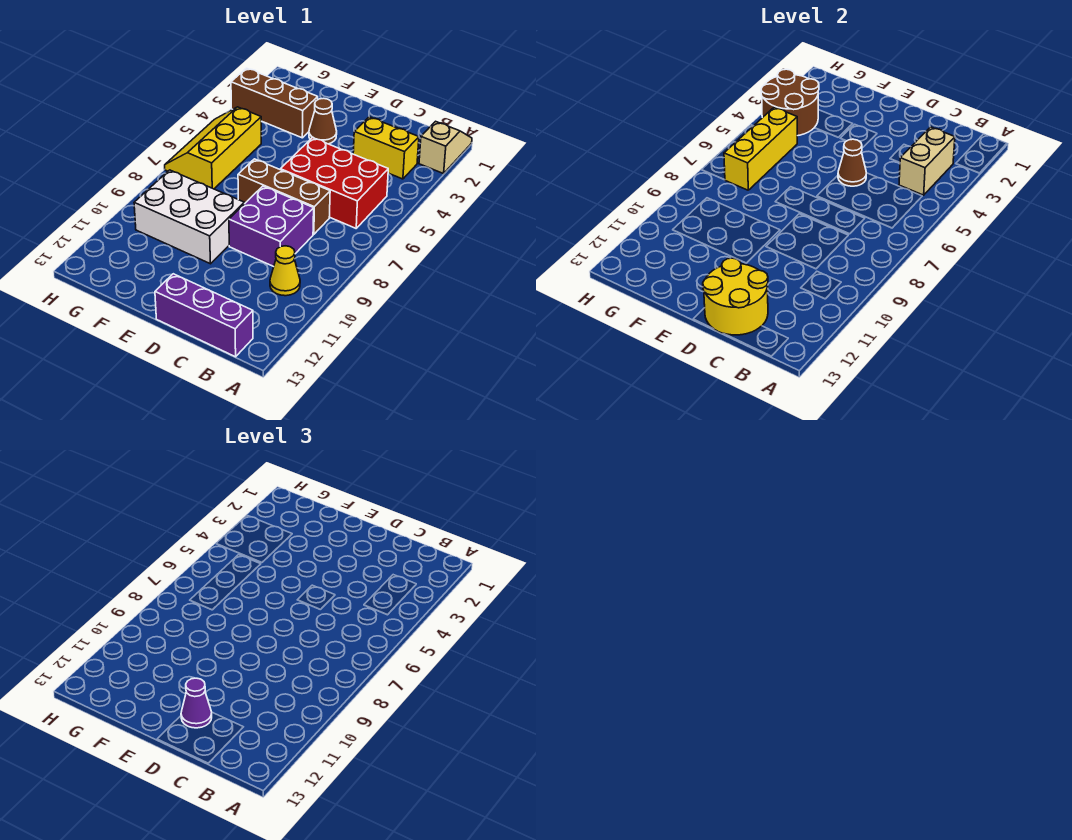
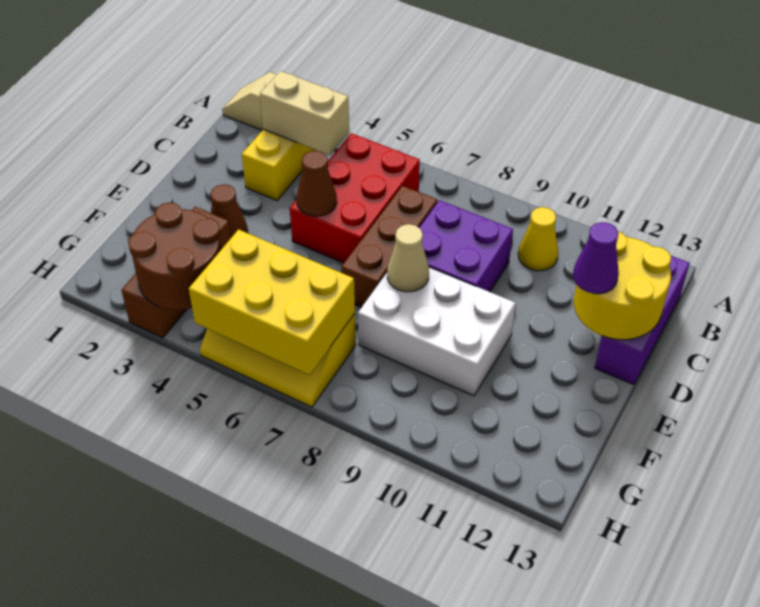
none -> tan 1x1 cone [387,224,429,292]
white 2x3 brick [134,170,244,264] -> white 2x3 brick turned to [358,267,516,396]
yellow 1x3 brick [724,107,797,190] -> yellow 2x3 brick [189,229,355,375]

